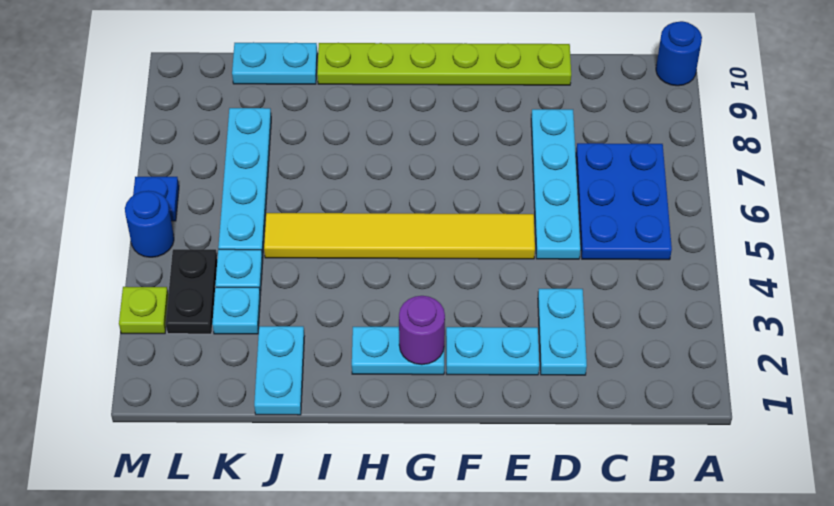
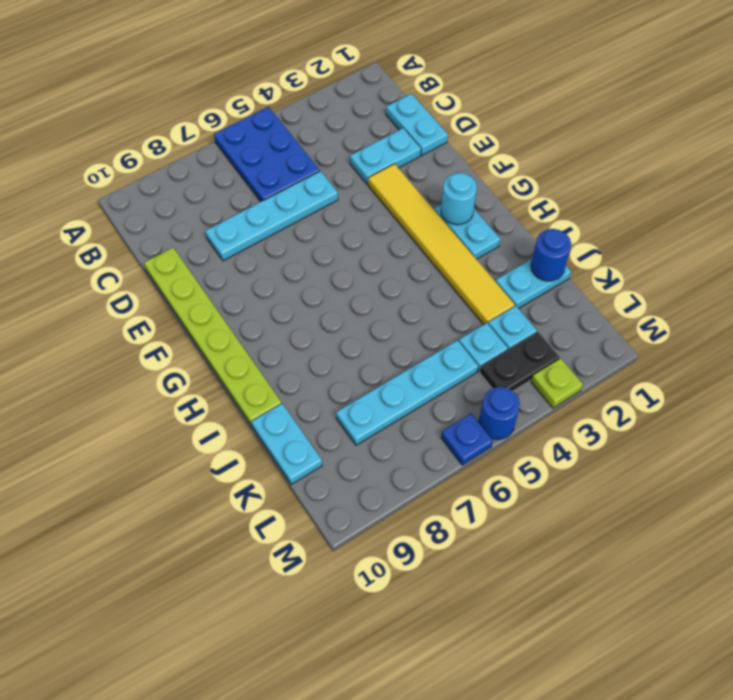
blue 1x1 round brick [656,21,702,86] -> blue 1x1 round brick moved to [531,229,571,281]
blue 2x3 plate [576,143,672,260] -> blue 2x3 plate turned to [214,107,320,201]
cyan 1x2 plate [446,327,539,375] -> cyan 1x2 plate moved to [386,94,448,155]
yellow 1x6 tile [264,213,535,259] -> yellow 1x6 tile moved to [368,164,515,325]
purple 1x1 round brick [399,296,445,365] -> cyan 1x1 round brick [441,173,477,225]

